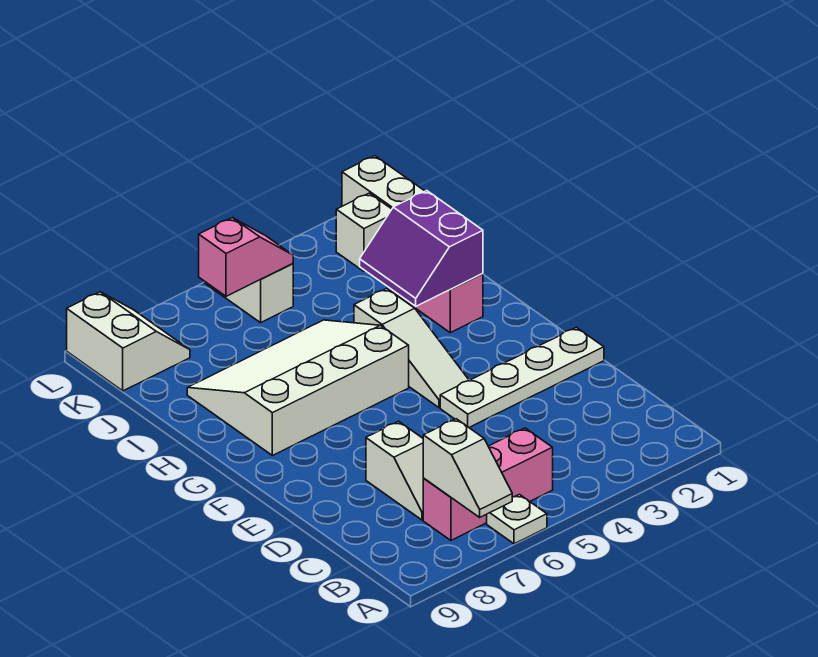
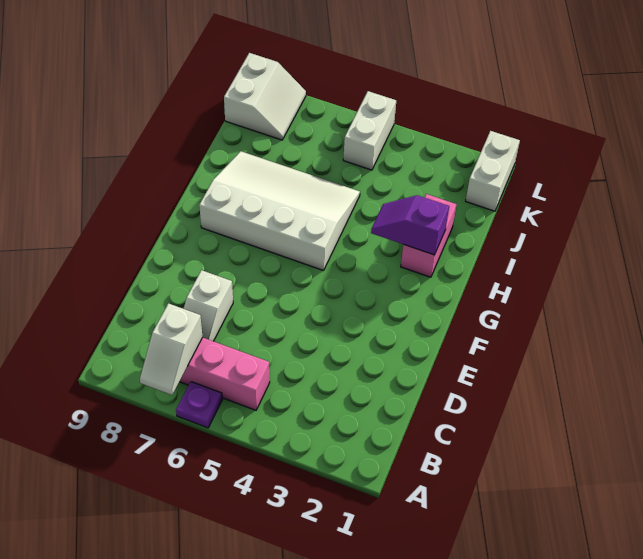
white 1x1 plate [487,494,547,544] -> purple 1x1 plate [176,382,222,428]
white 1x4 plate [440,327,604,427] -> none
white 1x3 slope [354,288,469,408] -> none
purple 2x2 slope [360,191,483,306] -> purple 1x2 slope [371,195,449,255]
white 1x1 brick [336,193,392,271] -> none
pink 1x2 slope [199,218,293,296] -> none

